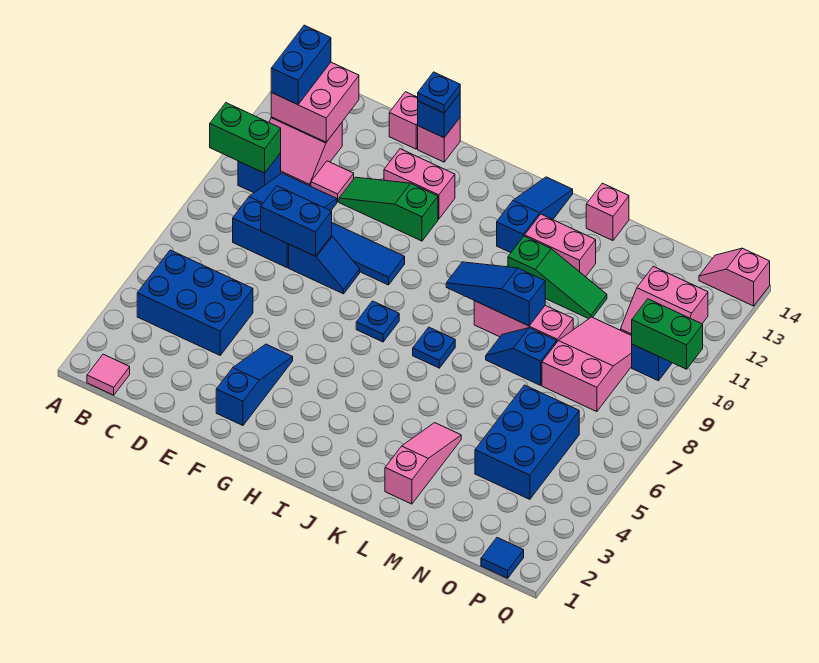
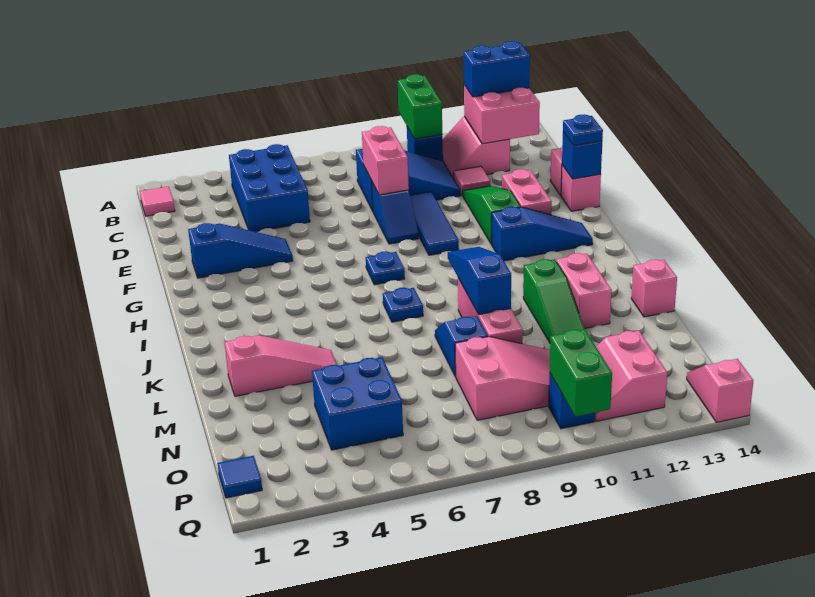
blue 1x2 brick [261,186,332,256] -> pink 1x2 brick [362,126,409,195]
blue 1x3 slope [497,177,573,253] -> blue 1x3 slope moved to [492,207,593,261]
blue 2x3 brick [475,385,579,499] -> blue 2x2 brick [312,357,403,450]

